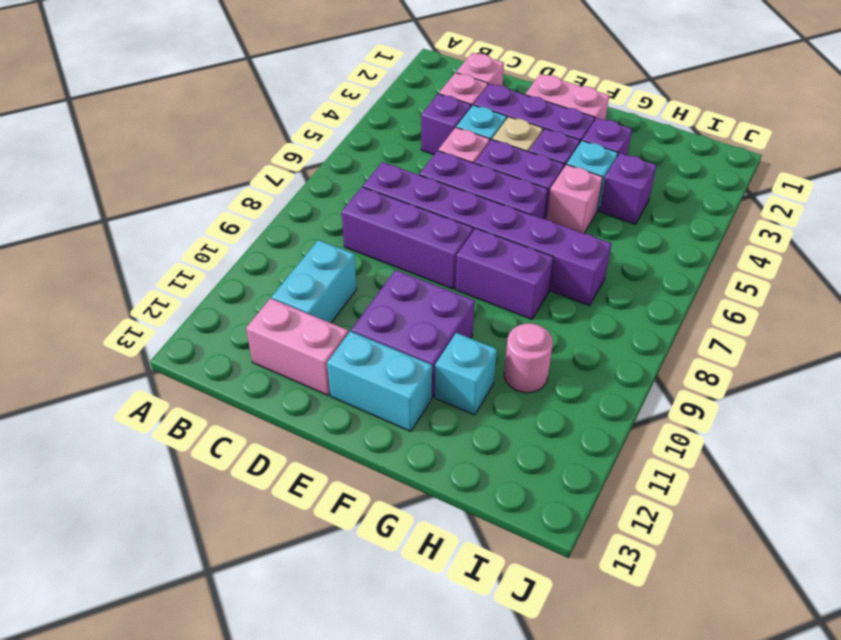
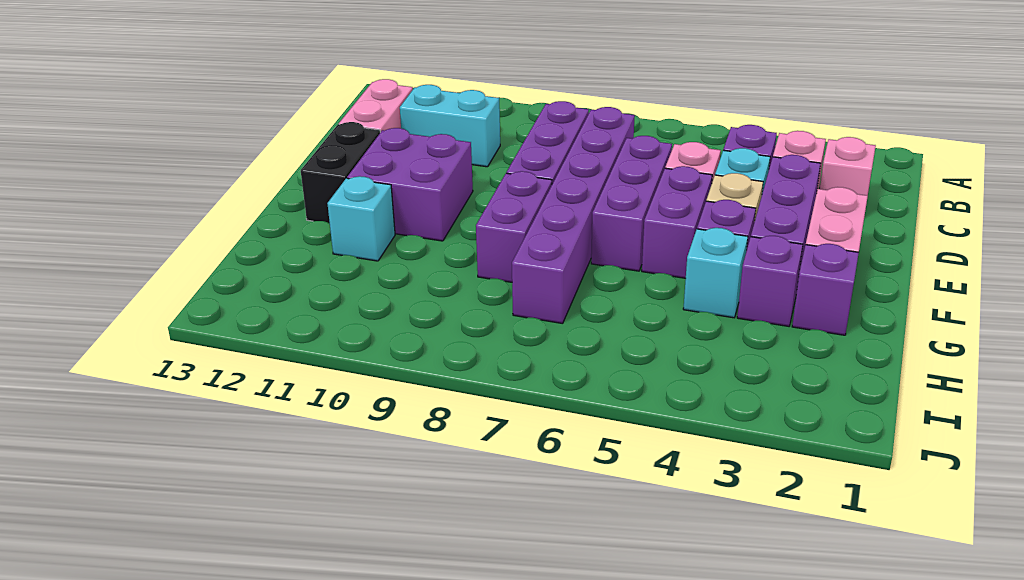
cyan 1x2 brick [327,331,432,431] -> black 1x2 brick [301,122,380,224]
pink 1x1 brick [547,164,603,233] -> none
purple 1x1 brick [599,153,656,224] -> purple 1x1 brick moved to [792,244,859,335]
pink 1x1 round brick [504,323,553,393] -> none

